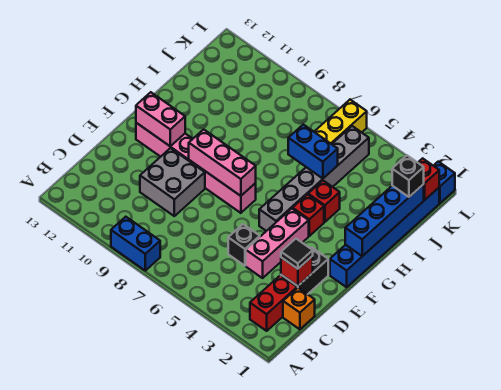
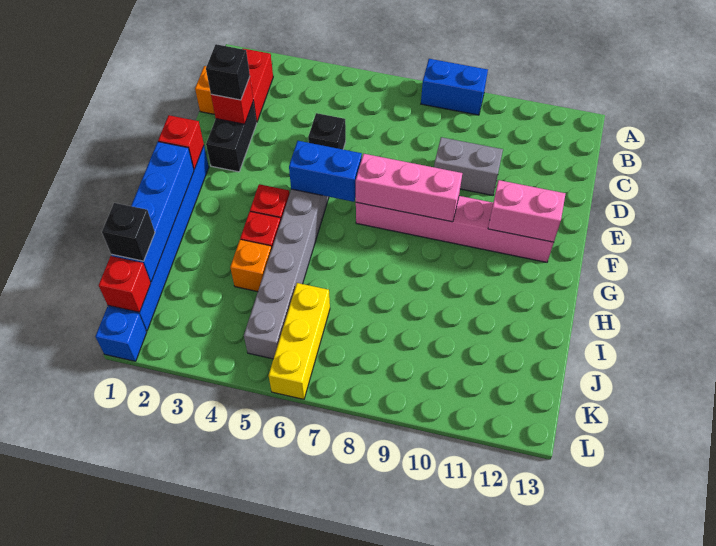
black 1x1 tile [281,239,313,269] -> black 1x1 brick [206,44,250,100]
pink 1x3 brick [246,209,309,278] -> none
grey 2x2 brick [140,148,205,216] -> grey 1x2 brick [434,137,503,195]
none -> red 1x1 brick [158,115,204,169]
none -> orange 1x1 brick [230,240,272,292]
blue 1x2 brick [288,124,338,179] -> blue 1x2 brick moved to [289,141,362,202]

